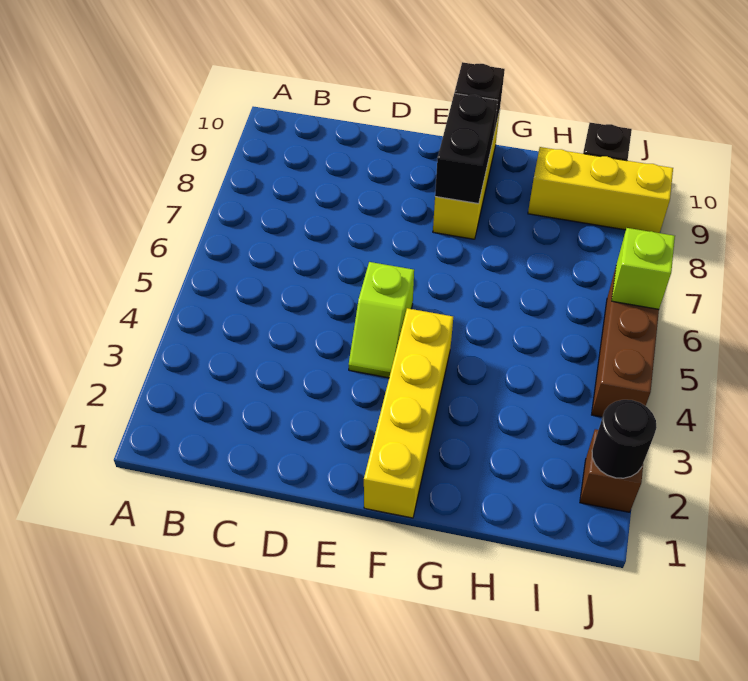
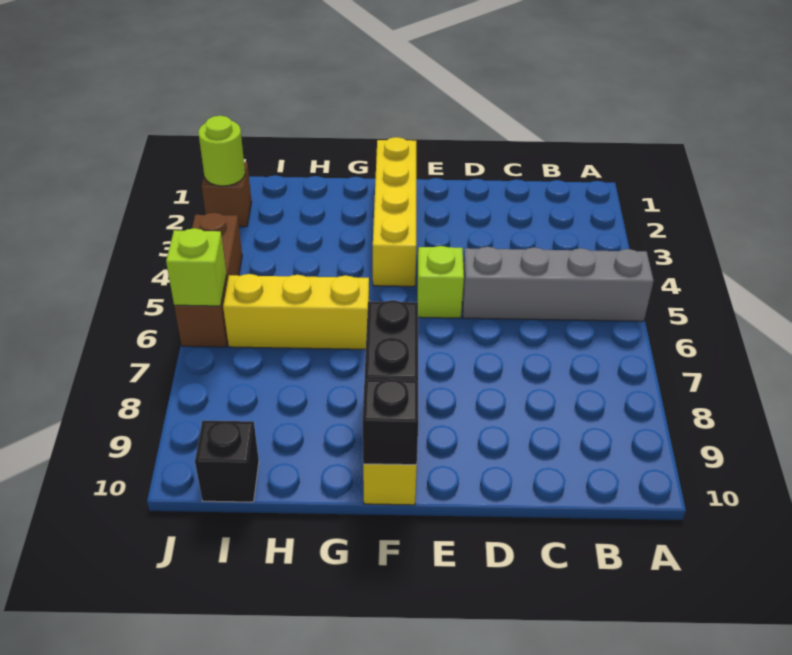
none -> grey 1x4 brick [462,247,654,321]
yellow 1x3 brick [528,147,673,233] -> yellow 1x3 brick moved to [223,274,369,349]
black 1x1 round brick [592,400,657,478] -> lime 1x1 round brick [198,116,245,186]

